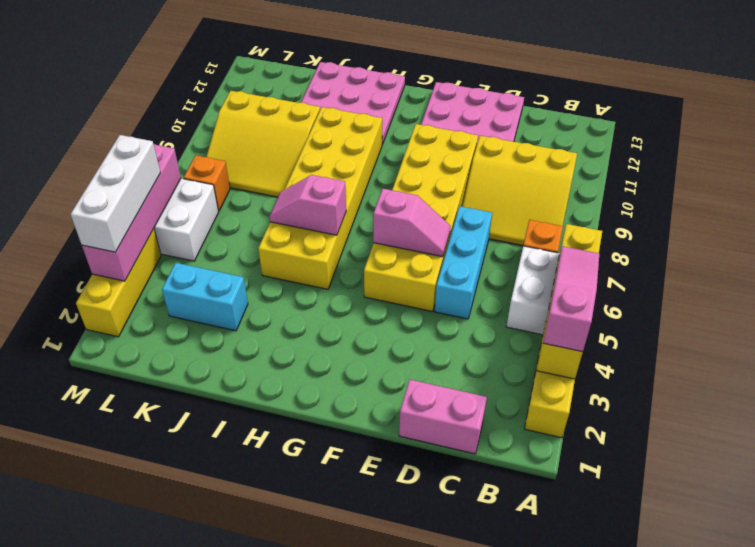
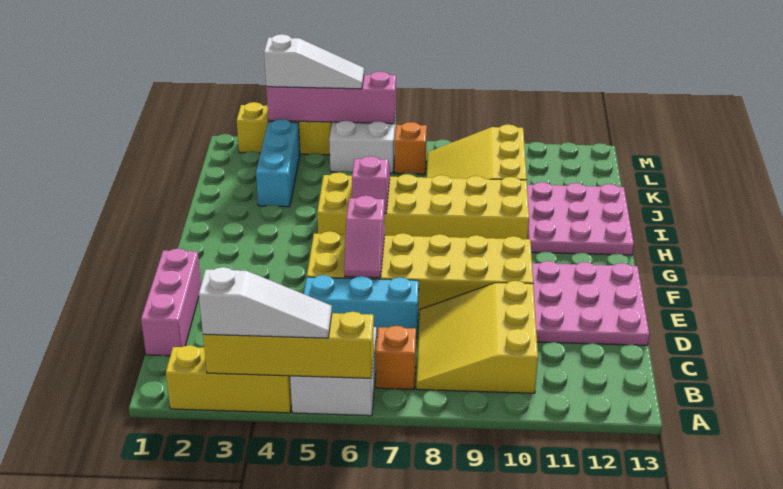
pink 1x3 slope [543,246,599,352] -> white 1x3 slope [199,267,332,338]
pink 1x2 brick [399,380,487,454] -> pink 1x3 brick [141,249,201,356]
cyan 1x2 brick [162,263,248,331] -> cyan 1x3 brick [256,119,300,207]
white 1x3 brick [70,135,160,252] -> white 1x3 slope [264,34,364,89]

